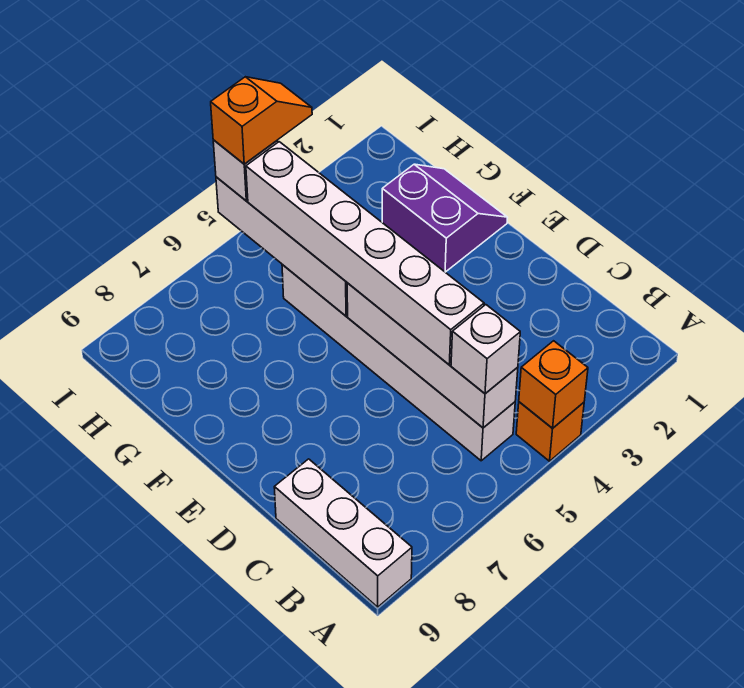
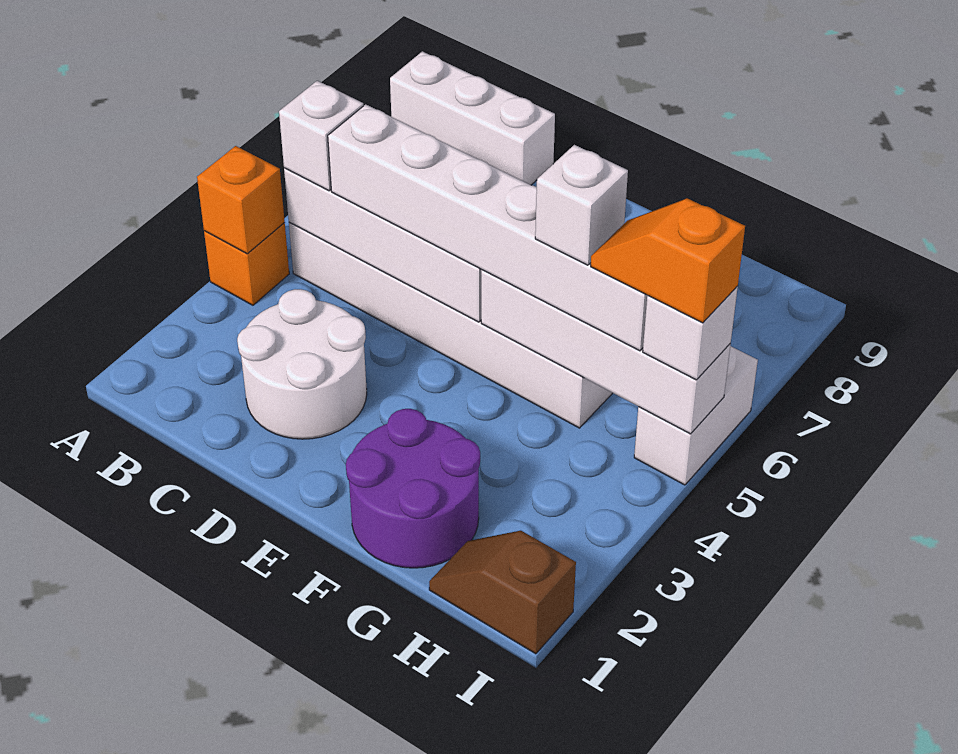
none -> white 2x2 round brick [237,289,367,439]
purple 2x2 slope [382,164,507,272] -> purple 2x2 round brick [346,409,480,568]
none -> white 1x1 brick [535,145,628,265]
none -> brown 1x2 slope [429,531,576,654]
orange 1x2 slope [211,77,312,164] -> orange 1x2 slope turned to [591,198,745,323]
none -> white 1x2 brick [634,346,758,485]

